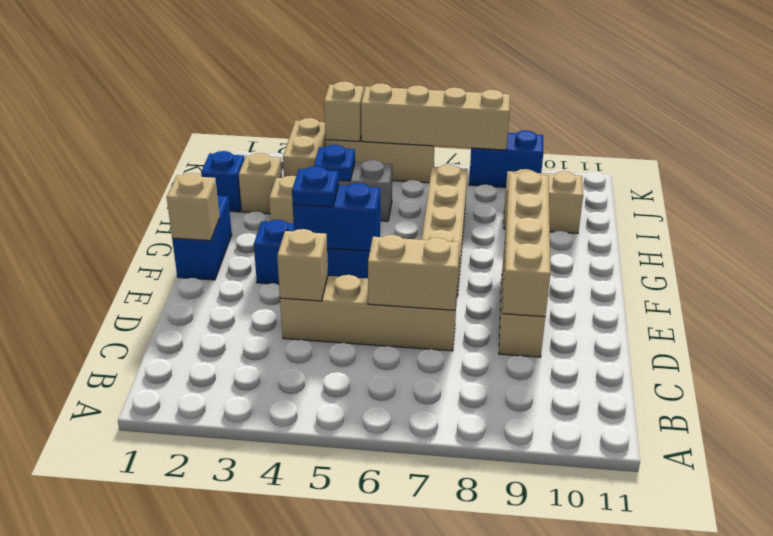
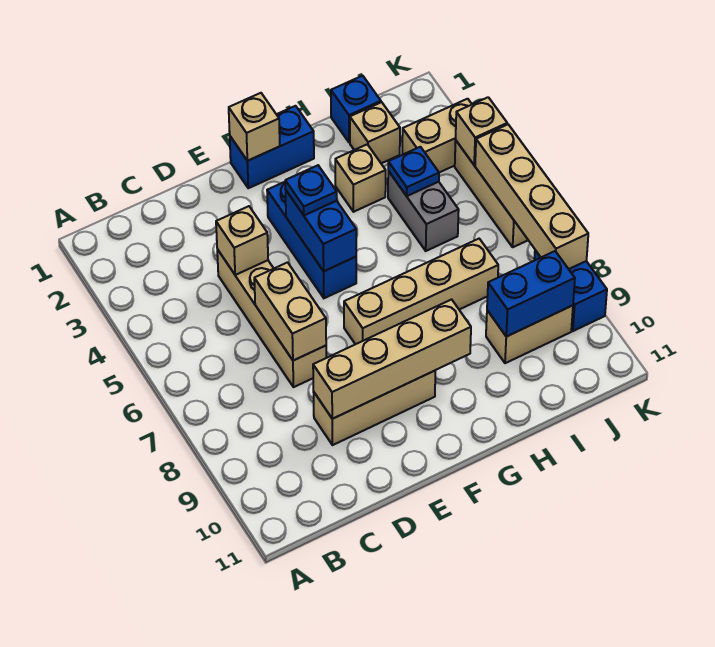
tan 1x2 brick [504,169,583,234] -> tan 1x2 brick turned to [486,305,573,363]
none -> blue 1x2 brick [487,251,575,337]

